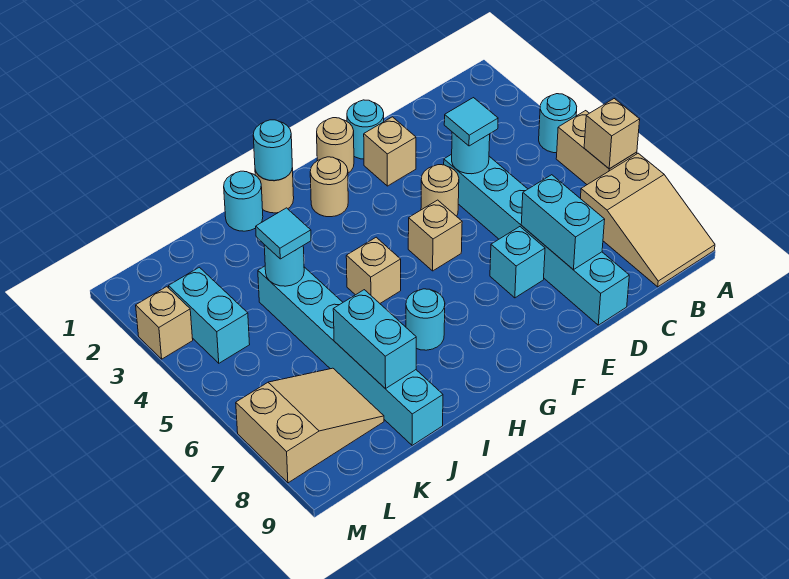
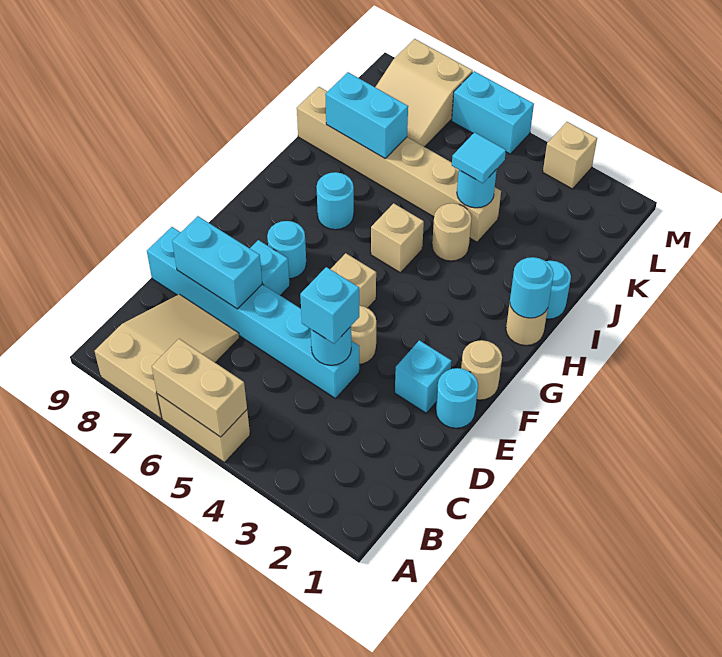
cyan 1x1 round brick [539,94,577,153] -> cyan 1x1 round brick moved to [267,221,306,279]
tan 1x1 brick [584,99,640,169] -> tan 1x2 brick [152,339,247,437]
tan 2x3 slope [580,153,715,287] -> tan 2x3 slope turned to [95,294,239,418]
cyan 1x1 tile [444,98,498,146] -> cyan 1x1 brick [300,267,359,344]
tan 1x1 brick [364,117,416,186] -> cyan 1x1 brick [395,340,452,413]
tan 1x1 round brick [310,157,348,217] -> tan 1x1 round brick moved to [432,203,471,261]
cyan 1x6 brick [258,266,443,445] -> tan 1x6 brick [297,87,501,242]
cyan 1x2 brick [169,267,250,363] -> cyan 1x2 brick moved to [452,71,534,154]

